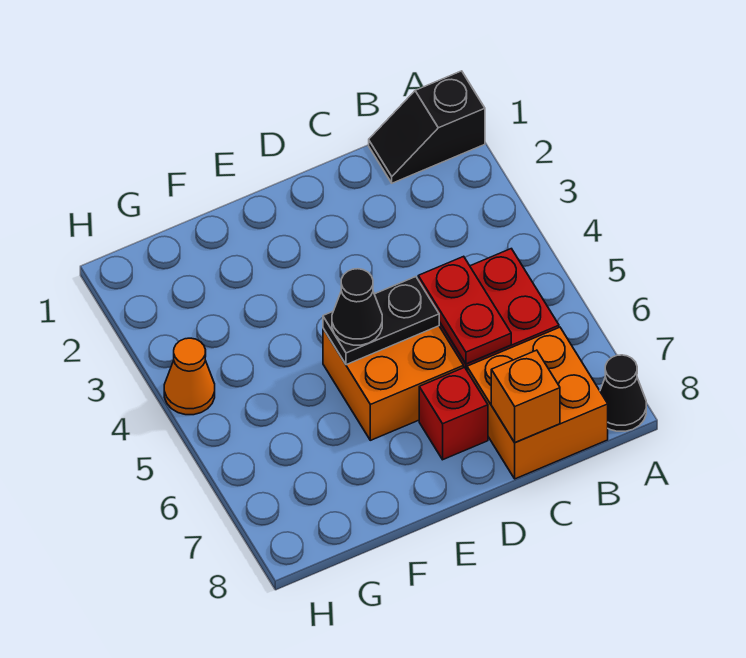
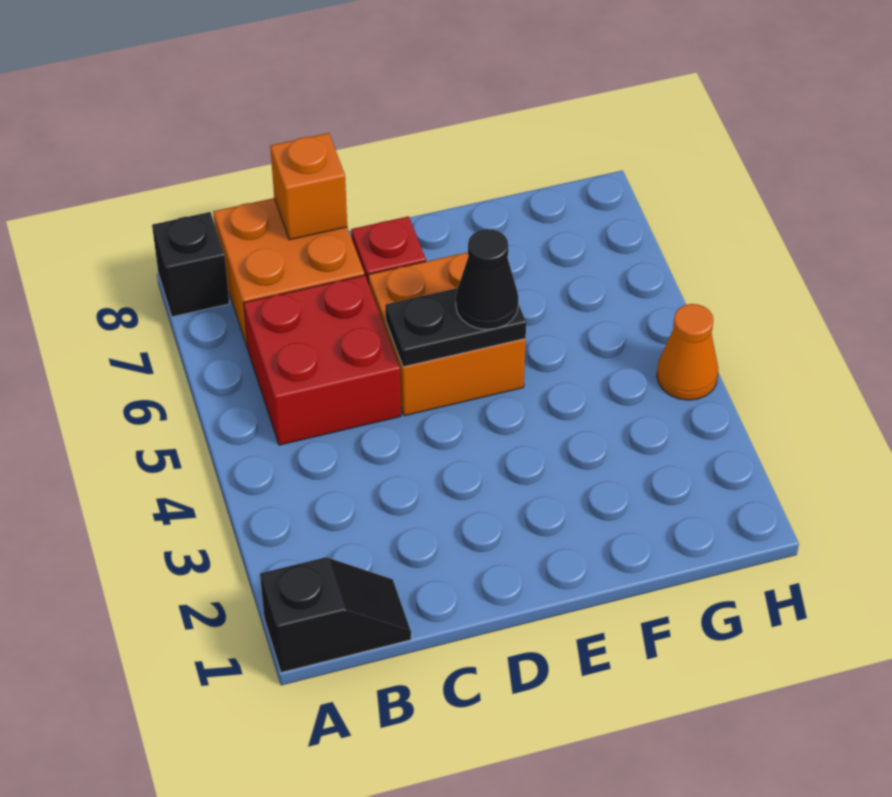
black 1x1 cone [600,355,646,431] -> black 1x1 brick [152,212,229,317]
red 1x2 plate [418,256,511,364] -> none

